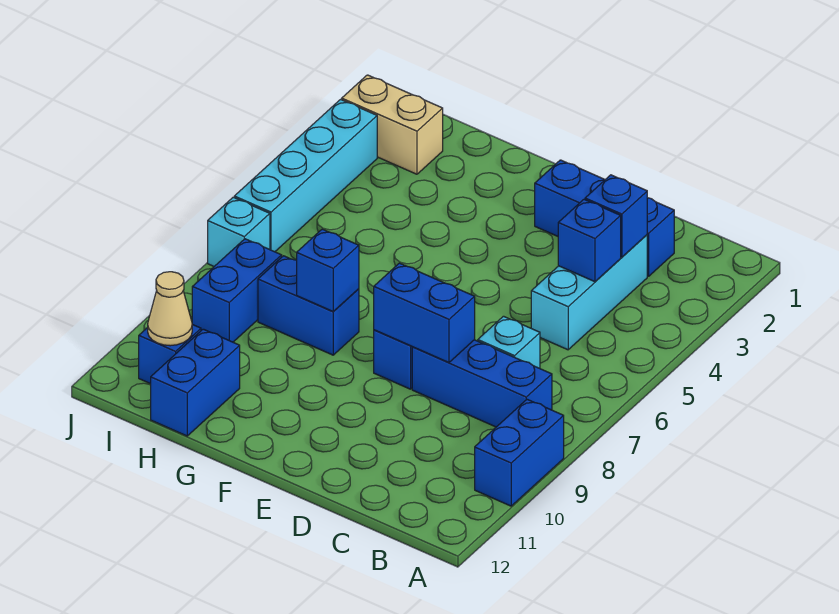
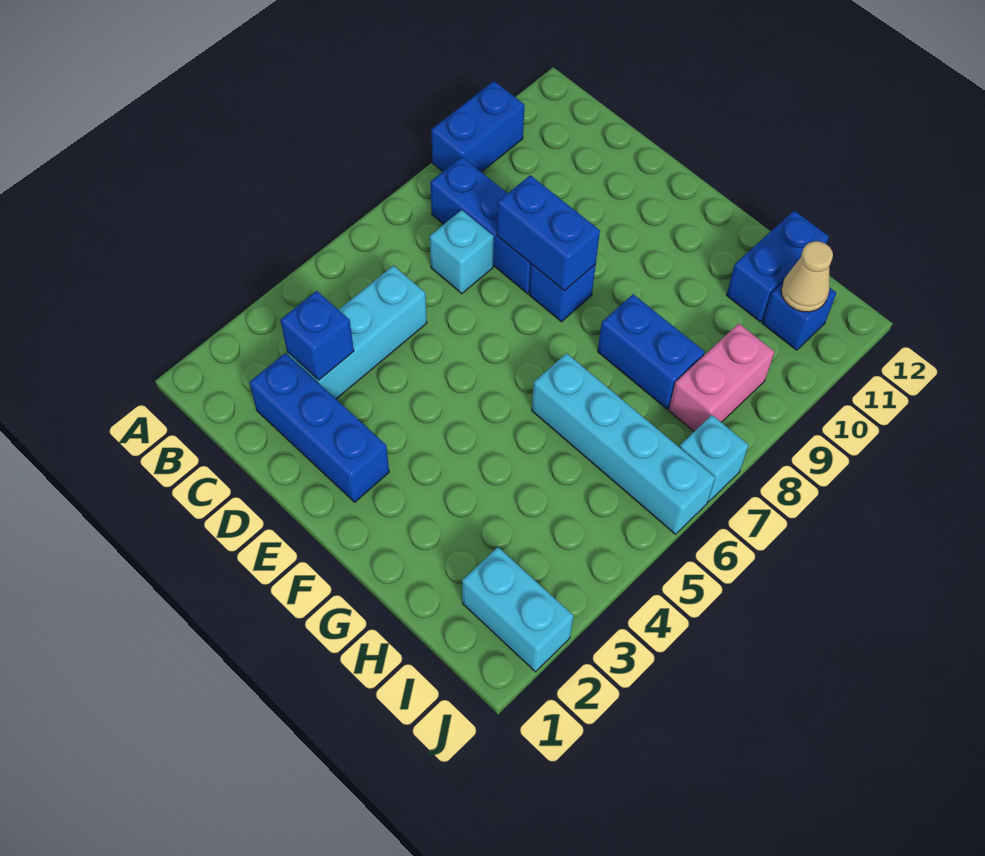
blue 1x1 brick [558,199,621,282] -> none
blue 1x1 brick [297,229,359,312] -> none
tan 1x2 brick [342,75,443,174] -> cyan 1x2 brick [462,547,573,672]
blue 1x2 brick [192,239,282,342] -> pink 1x2 brick [669,324,775,431]
cyan 1x4 brick [234,99,377,252] -> cyan 1x4 brick turned to [532,353,715,534]

